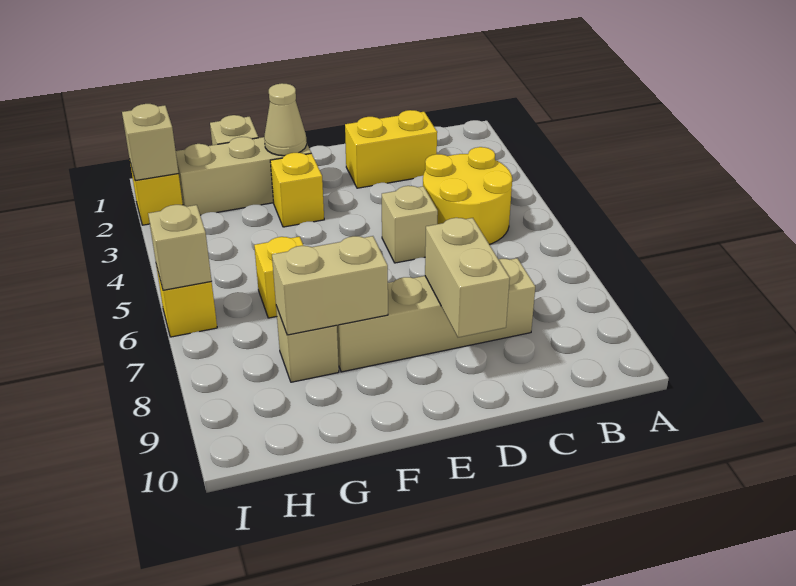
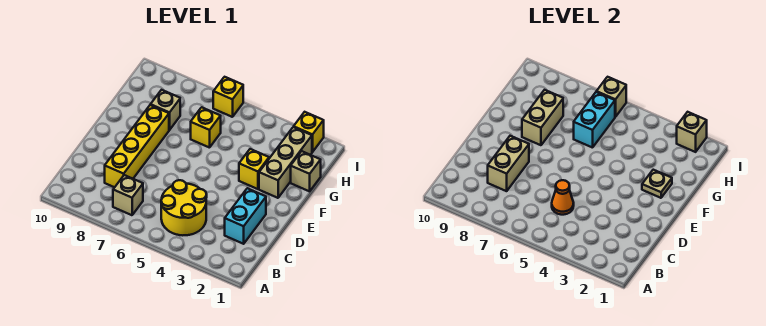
yellow 1x2 brick [345,110,437,188] -> cyan 1x2 brick [225,188,266,244]
none -> orange 1x1 cone [552,180,574,215]
tan 1x4 brick [337,258,535,372] -> yellow 1x4 brick [105,105,169,187]
tan 1x1 brick [382,186,438,263] -> tan 1x1 brick moved to [113,175,143,215]
tan 1x2 brick [425,218,510,337] -> tan 1x2 brick turned to [488,136,529,191]
tan 1x1 cone [264,83,307,156] -> tan 1x1 plate [642,170,672,198]
none -> cyan 1x2 brick [574,92,615,148]

